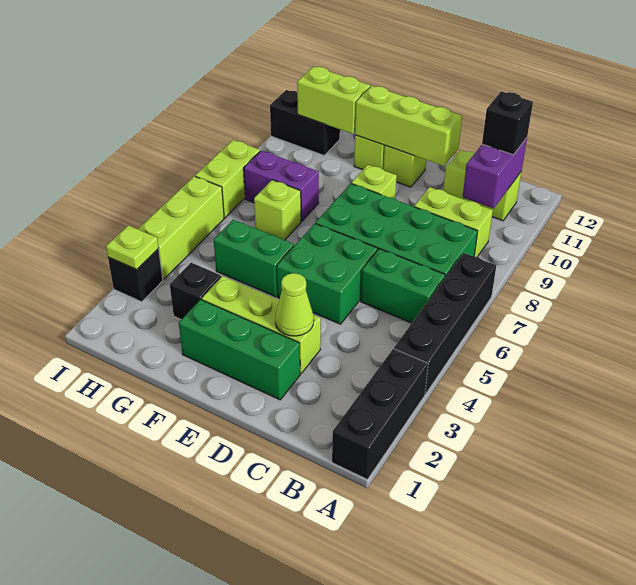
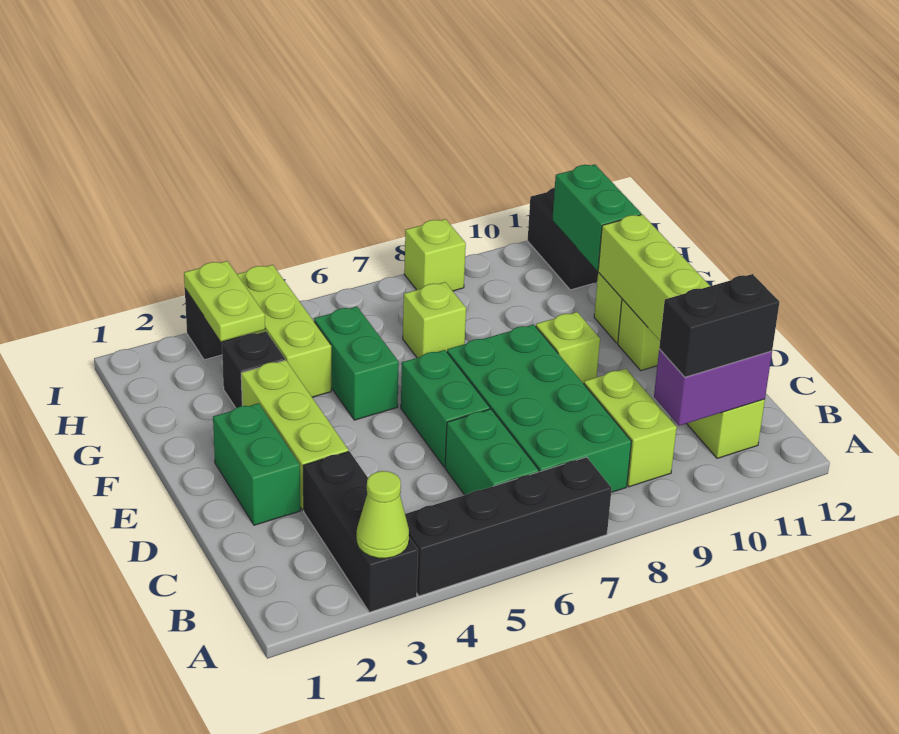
black 1x3 brick [332,349,428,480] -> black 1x3 brick turned to [303,451,418,612]
black 1x1 brick [482,91,533,155] -> black 1x2 brick [659,274,779,377]
green 1x3 brick [179,299,300,400] -> green 1x2 brick [213,403,300,525]
lime 1x1 cone [275,273,314,336] -> lime 1x1 cone moved to [357,471,409,558]
green 2x2 brick [277,224,378,324] -> green 1x2 brick [401,350,490,467]
purple 1x2 brick [244,150,319,221] -> none
lime 1x2 brick [297,66,370,134] -> green 1x2 brick [552,164,641,270]
lime 1x1 plate [106,225,158,269] -> lime 1x2 plate [184,261,265,342]
lime 1x3 brick [138,176,224,280] -> lime 1x3 brick turned to [237,265,331,397]
lime 1x2 brick [195,140,260,218] -> lime 1x1 brick [404,219,466,291]

